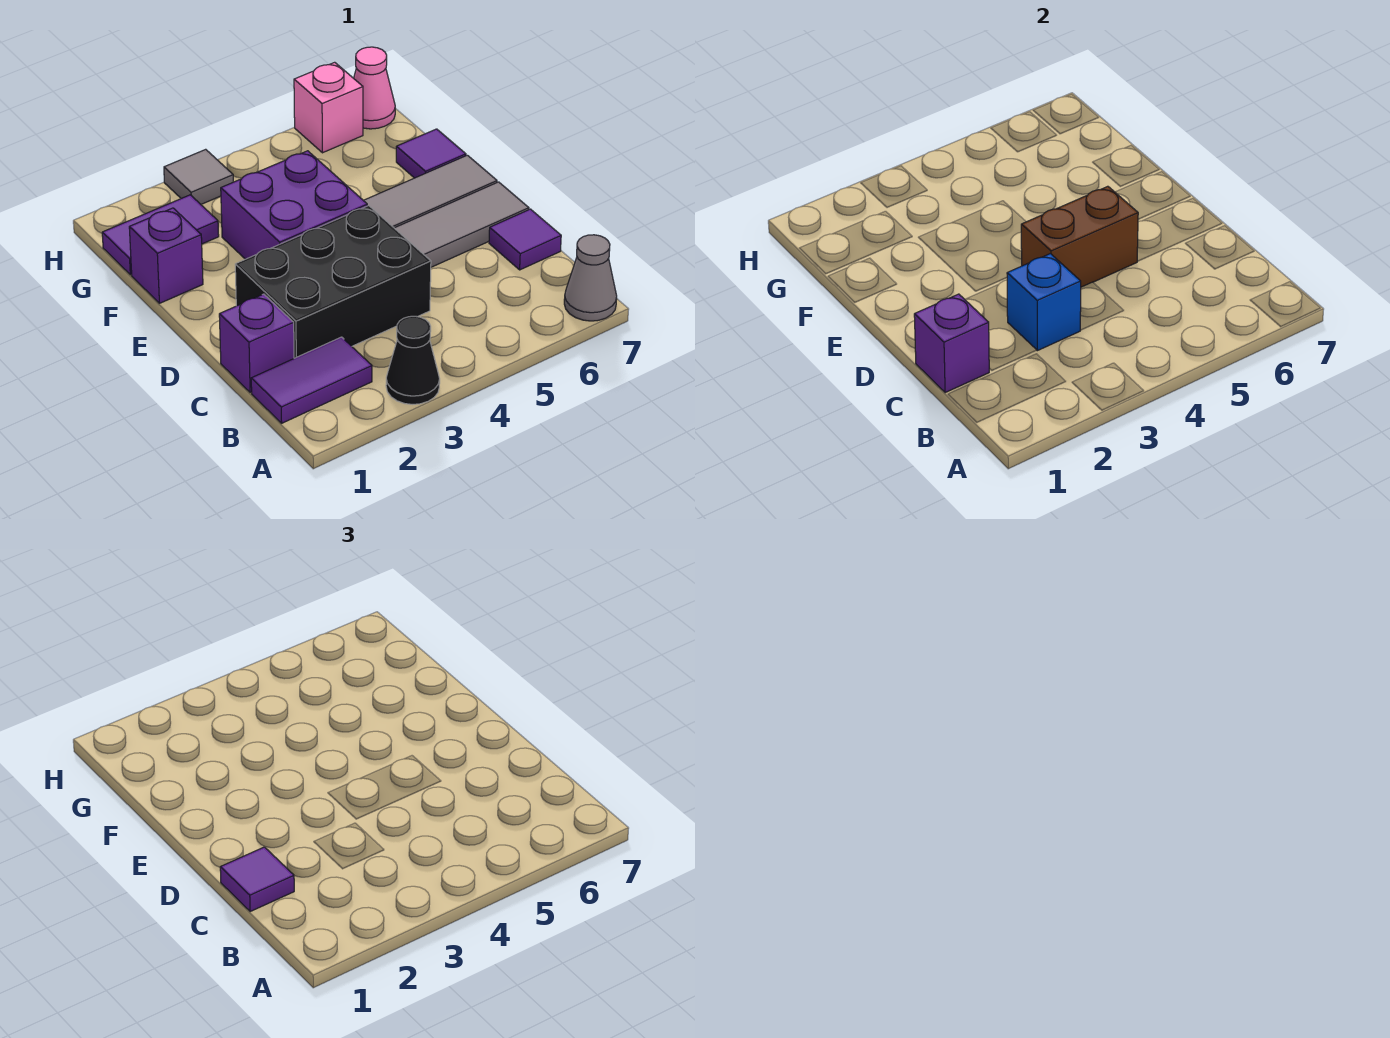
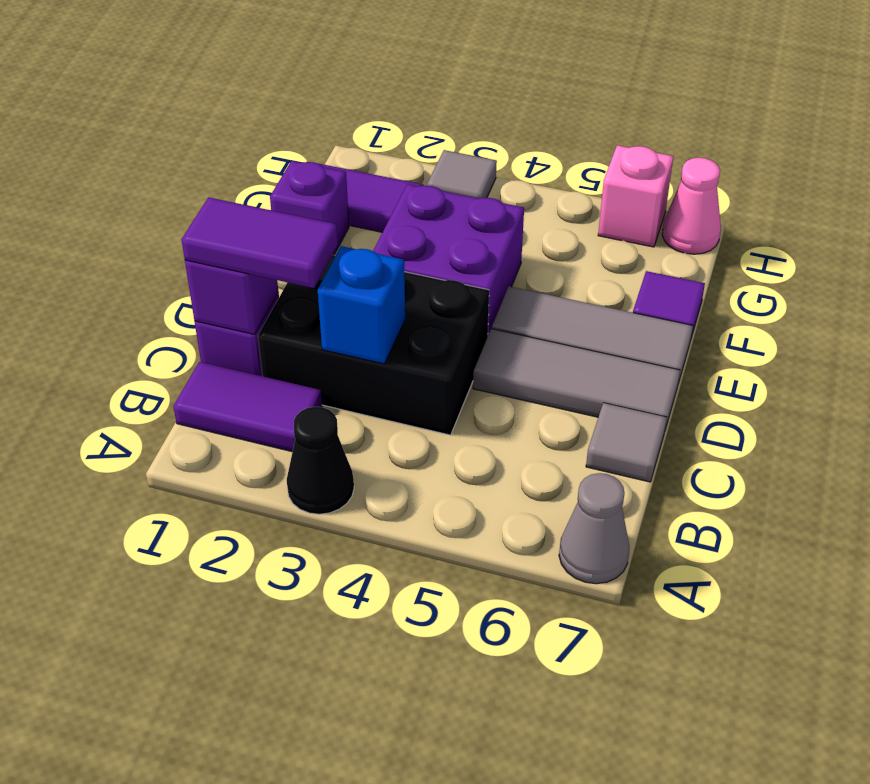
purple 1x1 tile [220,847,294,912] -> purple 1x2 tile [182,197,338,288]
purple 1x1 tile [489,209,561,270] -> grey 1x1 tile [586,403,667,482]
brown 1x2 brick [1021,186,1138,287] -> none

